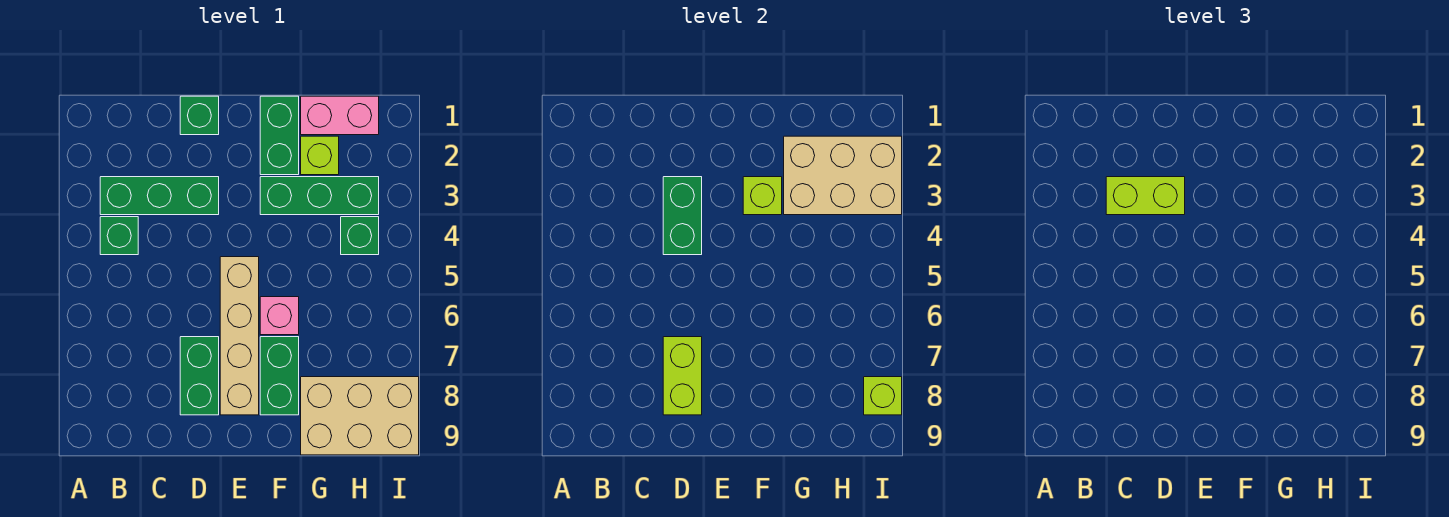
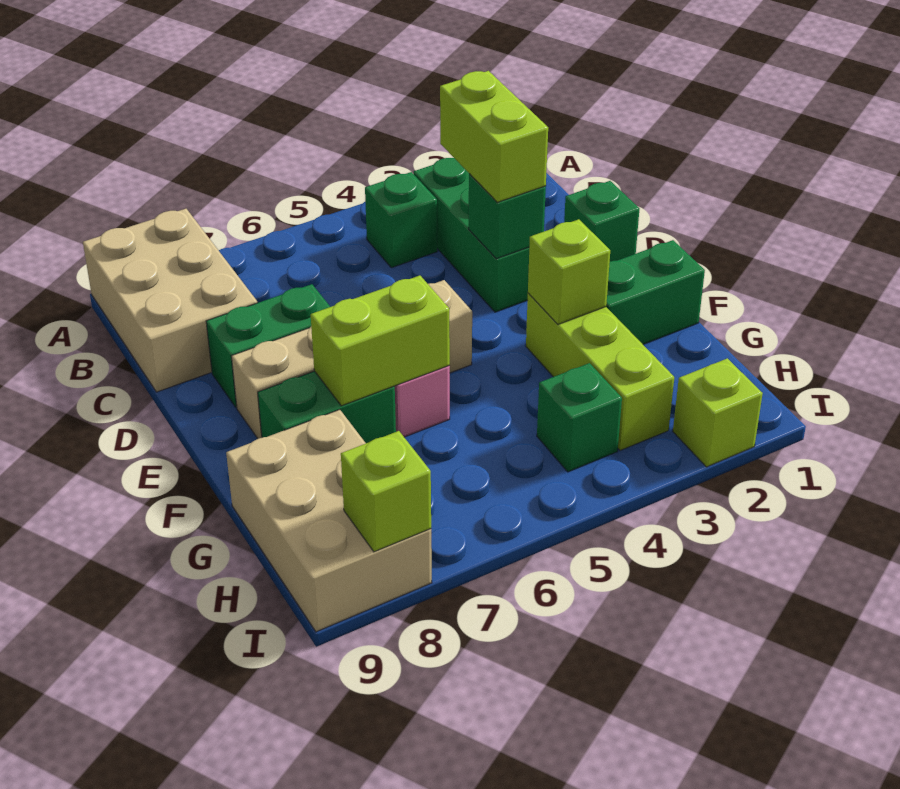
green 1x2 brick [663,177,702,255] -> green 1x1 brick [469,174,546,259]
lime 1x2 brick [663,337,702,415] -> lime 1x2 brick moved to [311,276,450,406]
green 1x3 brick [260,177,379,215] -> lime 1x3 brick [526,293,674,450]
pink 1x2 brick [301,96,379,135] -> none
lime 1x1 brick [301,136,339,175] -> lime 1x1 brick moved to [673,358,763,467]
tan 2x3 brick [784,136,902,215] -> tan 2x3 brick moved to [83,209,257,392]

